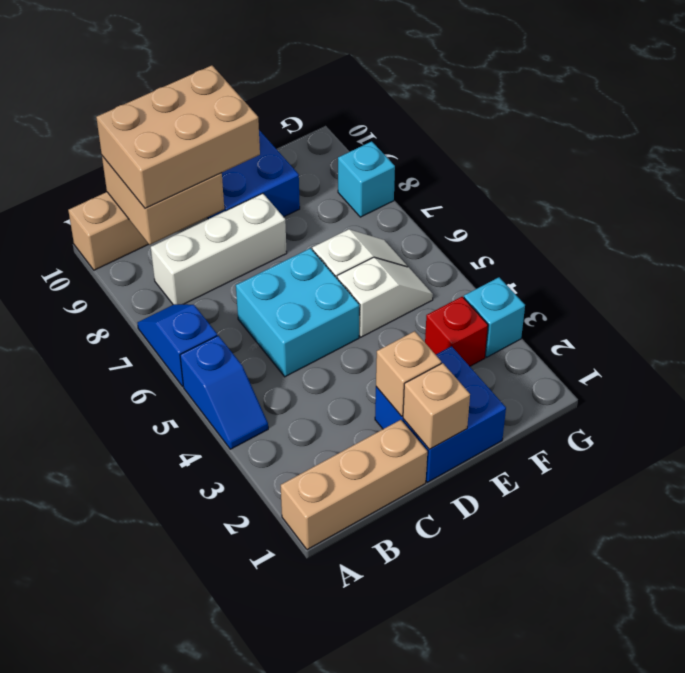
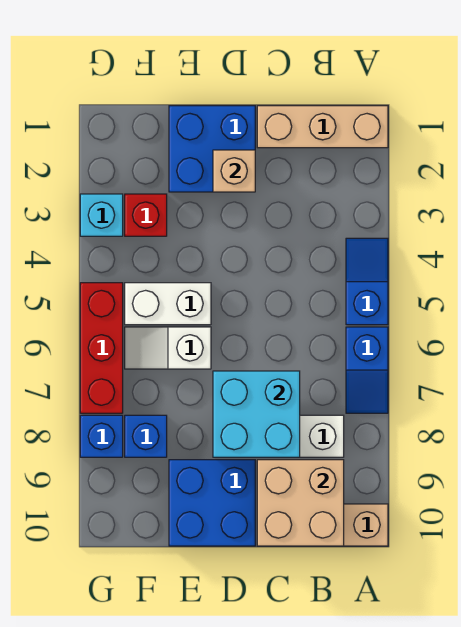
tan 2x3 brick [96,65,260,209] -> none
cyan 2x2 brick [236,248,359,377] -> cyan 2x2 brick moved to [213,371,300,457]
tan 1x1 brick [403,363,470,449] -> none
white 1x2 slope [337,257,433,337] -> white 1x2 brick [125,283,211,325]
none -> blue 1x1 brick [125,415,167,457]
none -> red 1x3 brick [80,283,123,413]
cyan 1x1 brick [338,141,395,217] -> blue 1x1 brick [80,415,123,457]

